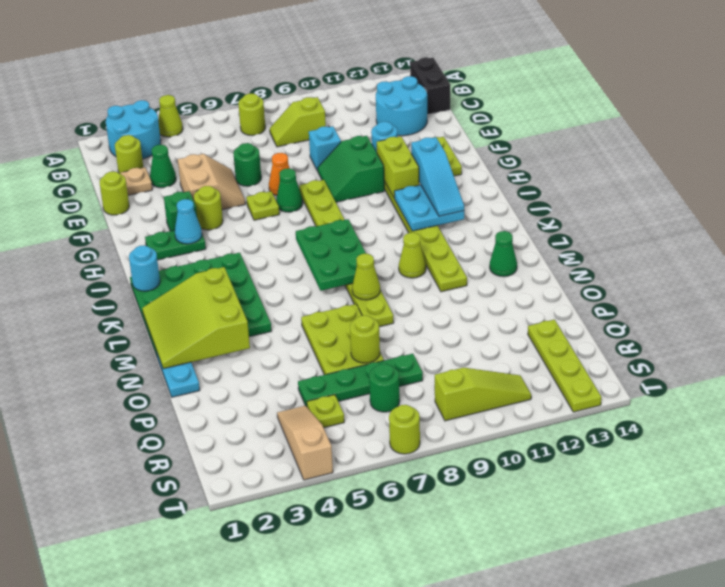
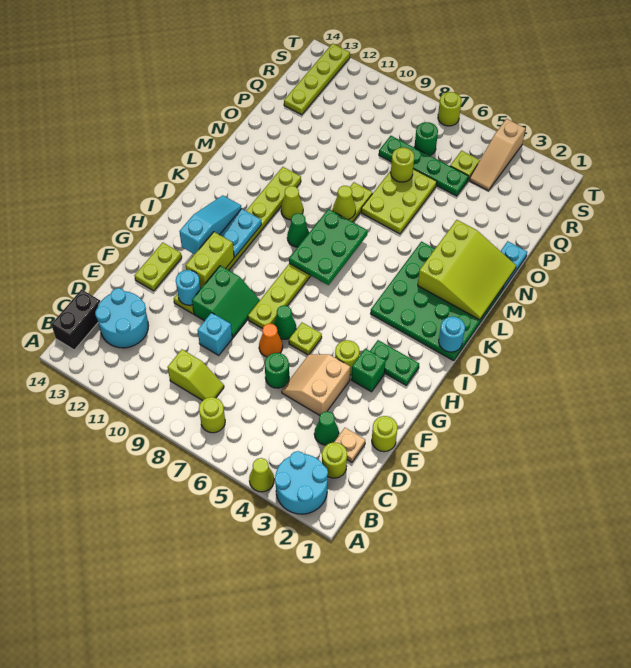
cyan 1x1 cone [175,199,202,244] -> none
green 1x1 cone [490,231,517,277] -> green 1x1 cone moved to [287,213,309,247]
lime 1x3 slope [434,368,531,421] -> none

